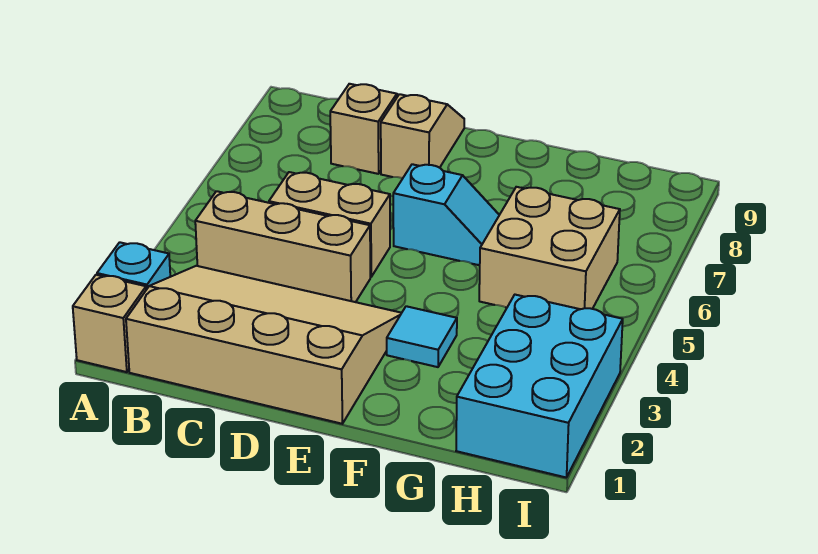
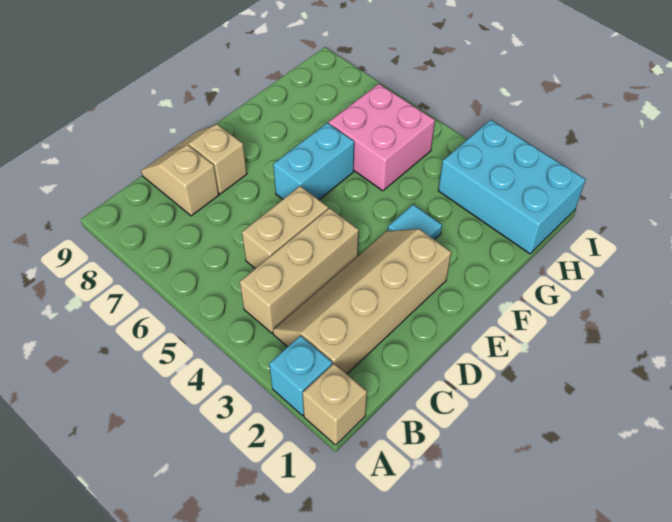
tan 3x4 slope [126,266,401,424] -> tan 2x4 slope [273,229,451,374]
cyan 1x2 slope [393,164,499,265] -> cyan 1x2 brick [273,123,354,200]
tan 2x2 brick [479,187,620,309] -> pink 2x2 brick [329,84,435,191]

